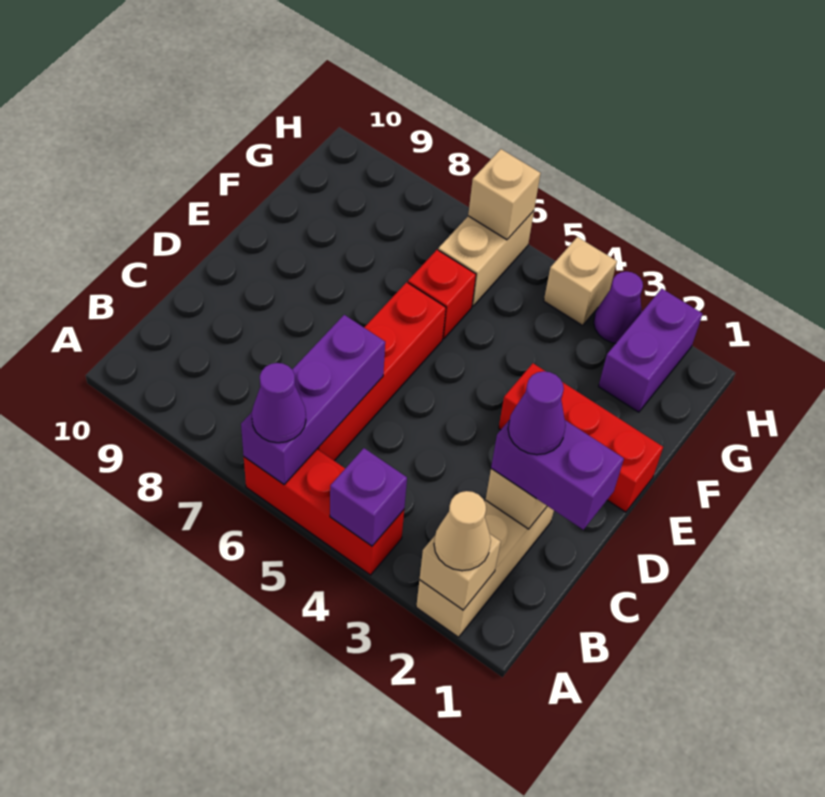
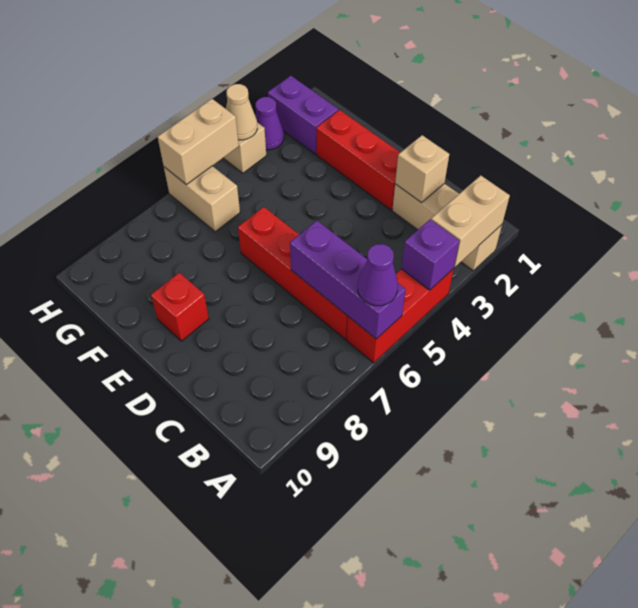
tan 1x1 brick [420,534,501,610] -> tan 1x2 brick [431,175,510,267]
tan 1x1 cone [434,491,491,571] -> tan 1x1 cone moved to [226,84,257,140]
purple 1x2 brick [491,420,624,530] -> none
purple 1x1 cone [508,371,566,455] -> none
red 1x3 brick [499,363,663,512] -> red 1x3 brick turned to [317,110,400,210]
red 1x1 brick [408,250,476,339] -> red 1x1 brick moved to [151,273,209,341]
tan 1x1 brick [468,149,541,240] -> tan 1x2 brick [158,99,239,185]

